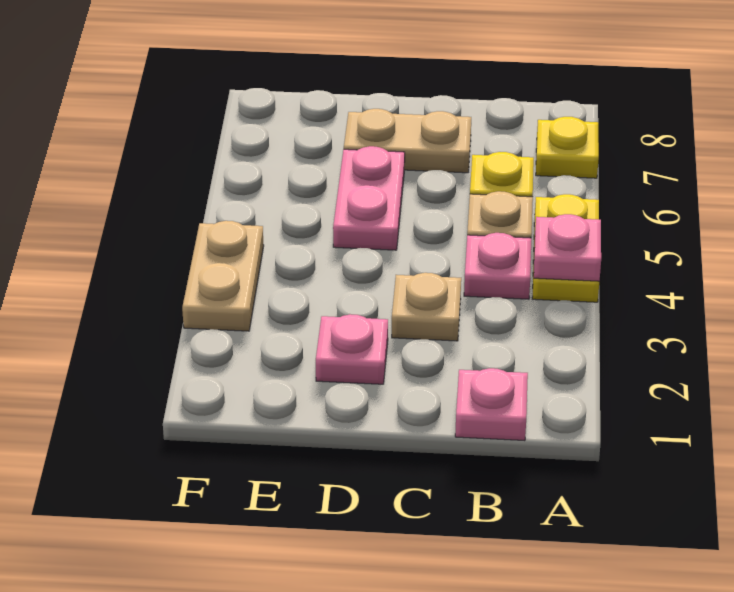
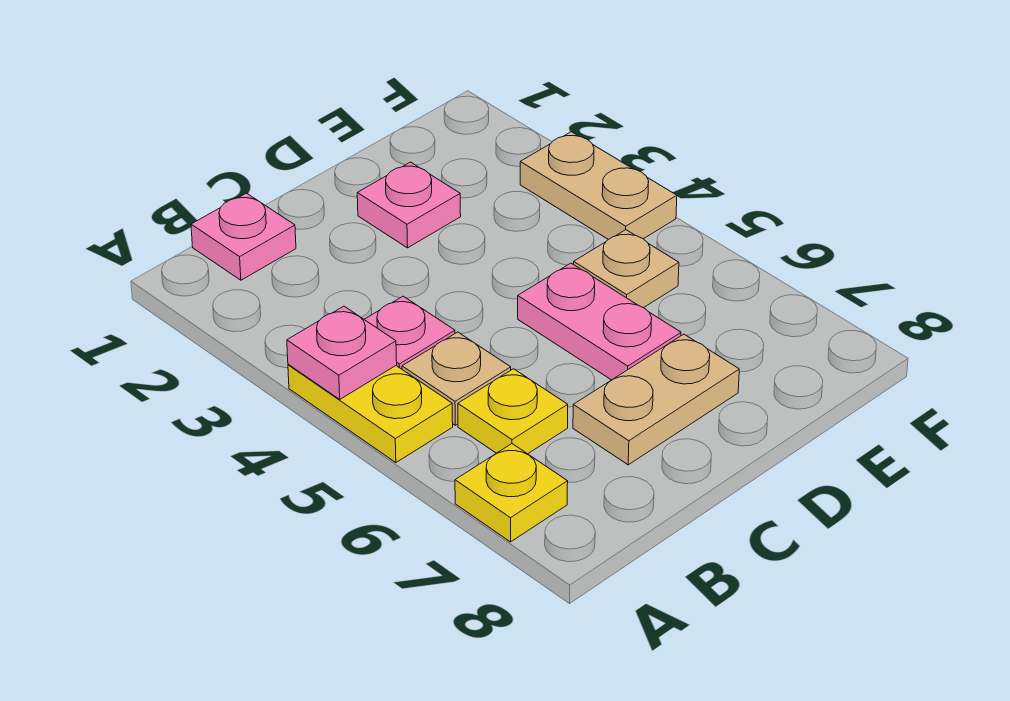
tan 1x1 plate [392,273,461,341] -> tan 1x1 plate moved to [574,230,679,308]

